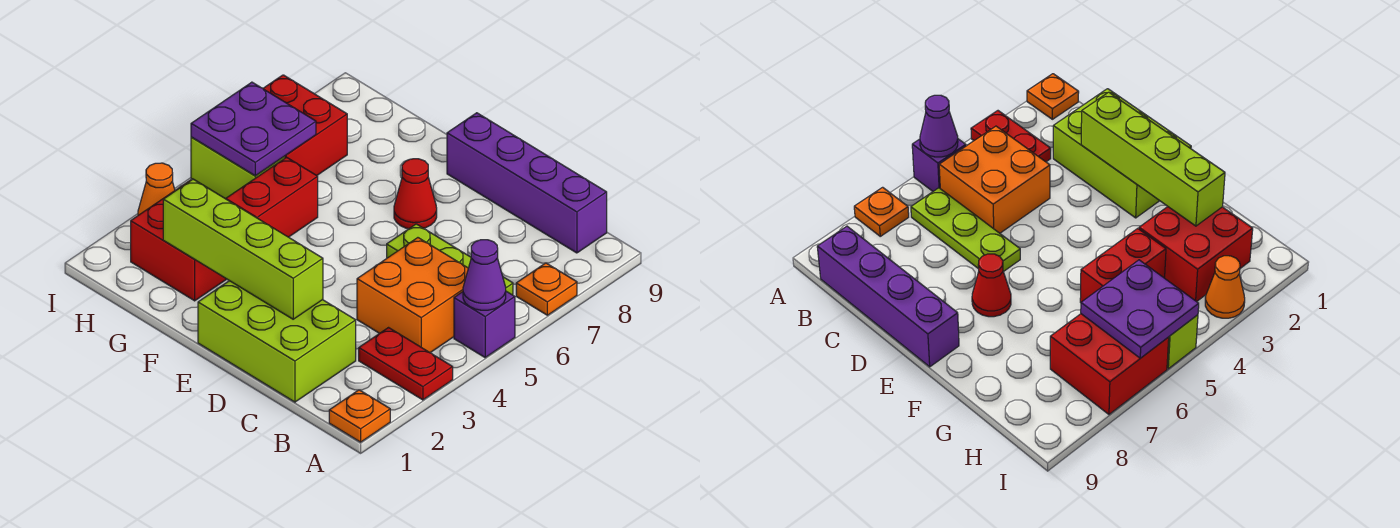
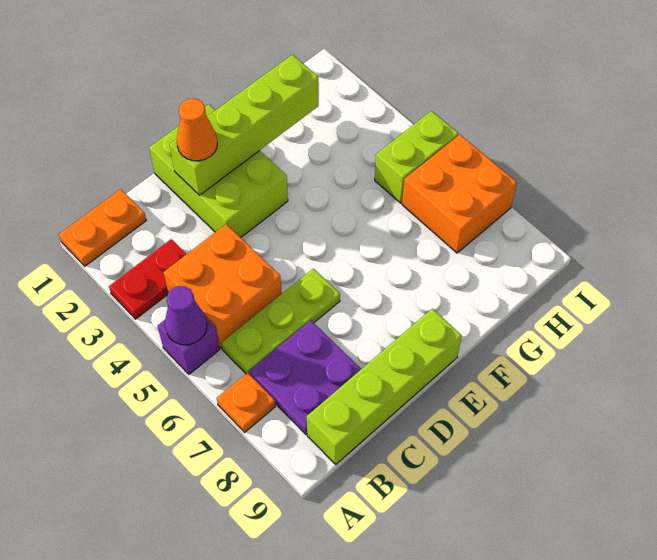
orange 1x1 plate [329,390,390,442] -> orange 1x2 plate [59,189,146,266]
purple 1x4 brick [447,113,607,253] -> lime 1x4 brick [307,309,462,464]
lime 2x3 brick [198,281,356,402] -> lime 2x3 brick turned to [149,104,288,237]
red 1x1 cone [394,159,437,229] -> none
red 2x2 brick [131,180,226,301] -> none
red 1x2 brick [226,157,318,237] -> none
purple 2x2 plate [191,82,316,176] -> purple 2x2 plate moved to [249,321,361,434]
red 2x2 brick [263,75,347,175] -> orange 2x2 brick [402,135,517,253]
orange 1x1 cone [138,163,175,215] -> orange 1x1 cone moved to [177,99,217,161]

